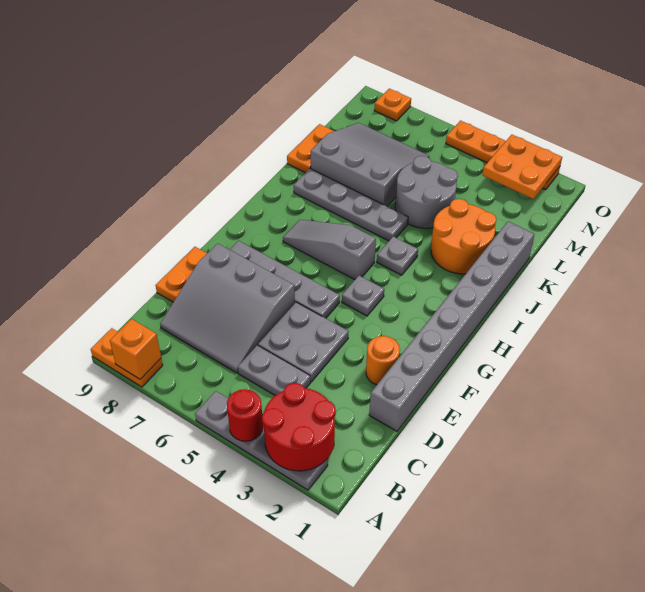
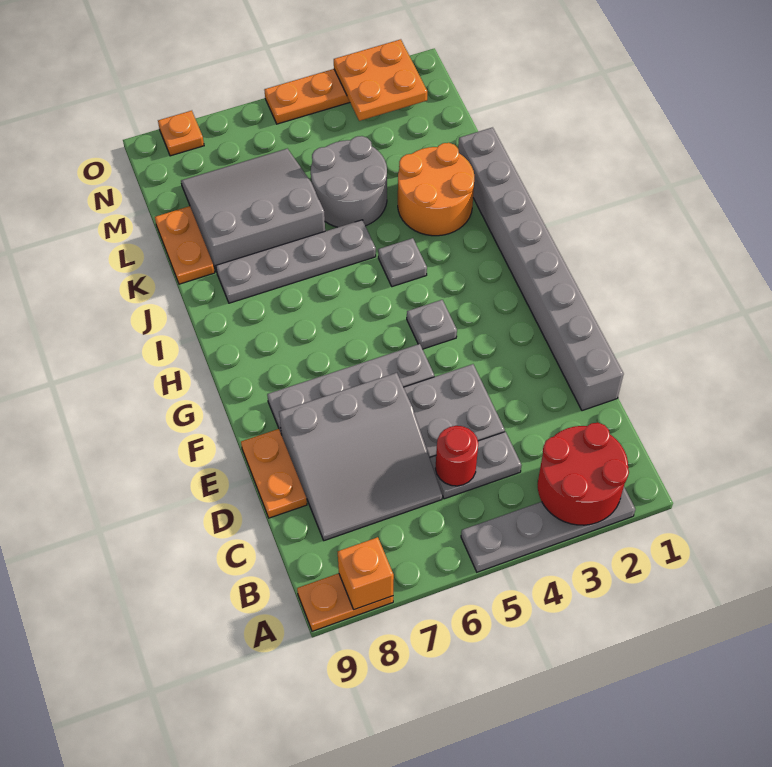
red 1x1 round brick [227,389,263,441] -> red 1x1 round brick moved to [435,426,478,486]
orange 1x1 round brick [366,336,400,385] -> none
grey 1x3 slope [283,220,376,280] -> none

